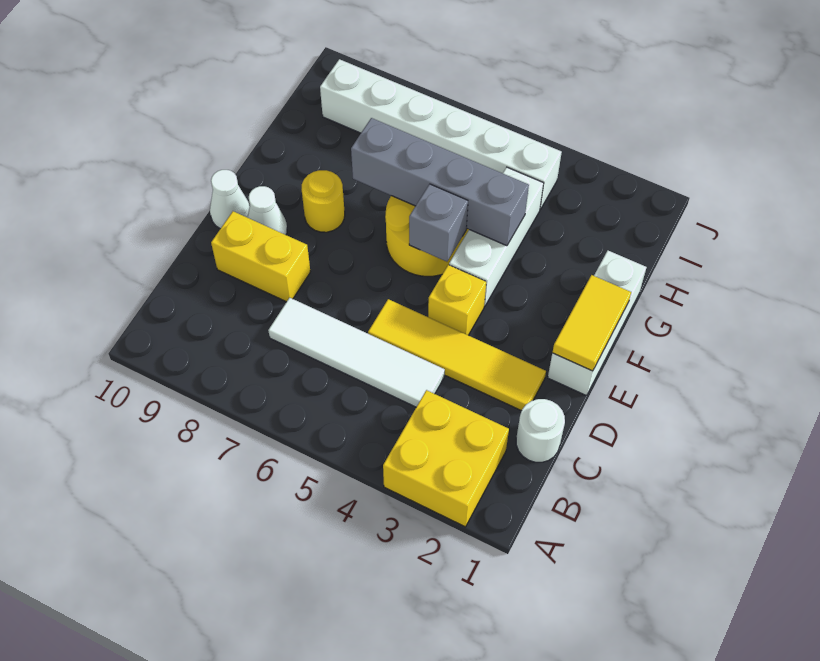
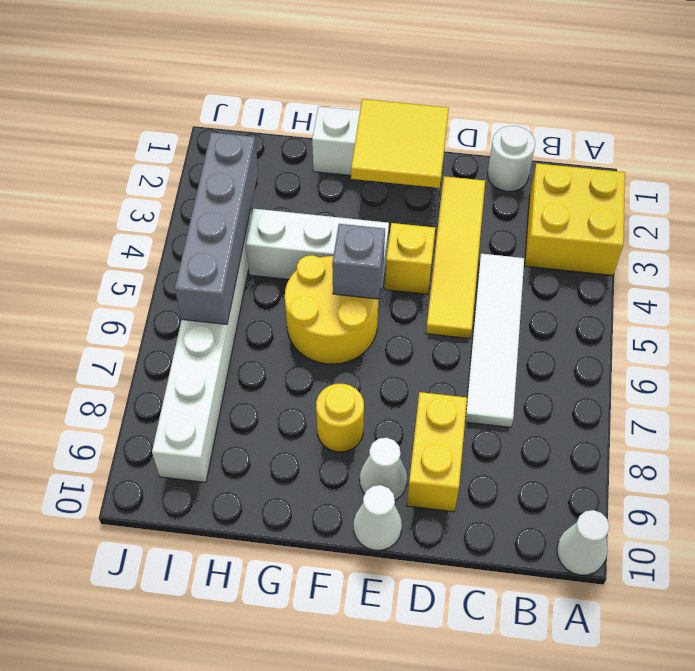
none -> white 1x1 cone [557,510,609,575]
yellow 1x2 tile [552,275,631,371] -> yellow 2x2 tile [351,99,449,188]
grey 1x4 brick [351,118,529,246] -> grey 1x4 brick moved to [175,132,258,324]

